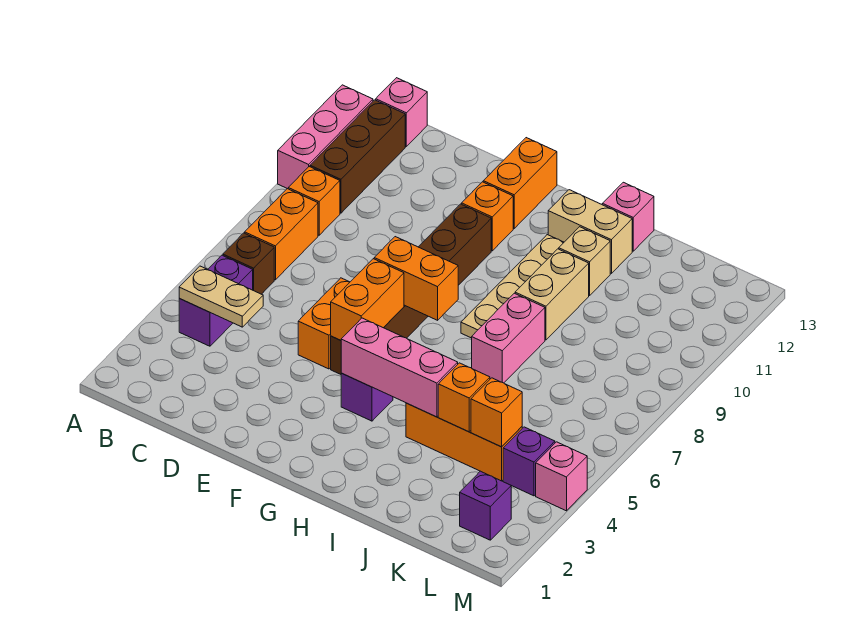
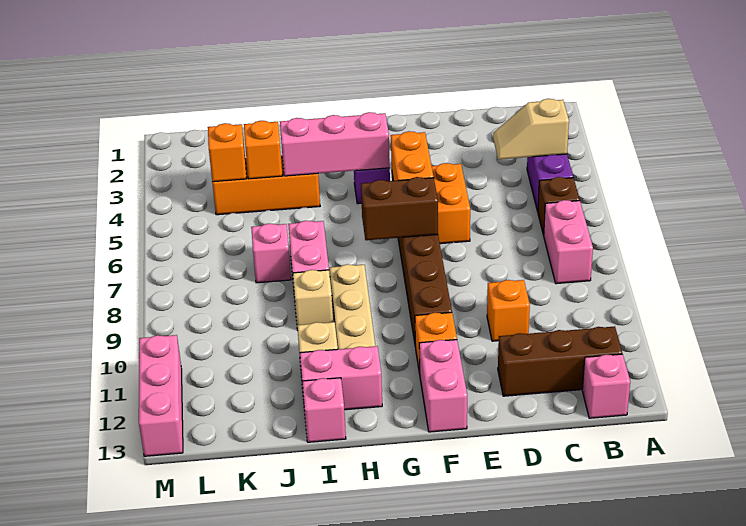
pink 1x3 brick [278,85,373,189] -> pink 1x3 brick moved to [139,335,183,456]
tan 1x2 plate [179,266,263,327] -> tan 1x2 slope [493,99,569,159]
orange 1x2 brick [245,189,318,280] -> pink 1x2 brick [544,200,593,284]
orange 1x1 brick [288,167,340,235] -> orange 1x1 brick moved to [487,280,530,341]
brown 1x3 brick [310,100,405,213] -> brown 1x3 brick turned to [498,326,622,396]
orange 1x2 brick [374,237,458,320] -> brown 1x2 brick [361,177,438,240]
orange 1x2 brick [483,138,557,228] -> pink 1x2 brick [419,340,467,432]
tan 1x2 brick [548,190,632,273] -> pink 1x2 brick [300,346,382,410]
tan 1x2 brick [515,249,589,340] -> tan 1x1 brick [293,270,333,330]
purple 1x1 brick [460,471,511,540] -> none
purple 1x1 brick [503,427,555,496] -> none
pink 1x1 brick [536,442,587,511] -> pink 1x1 brick moved to [251,224,291,283]

